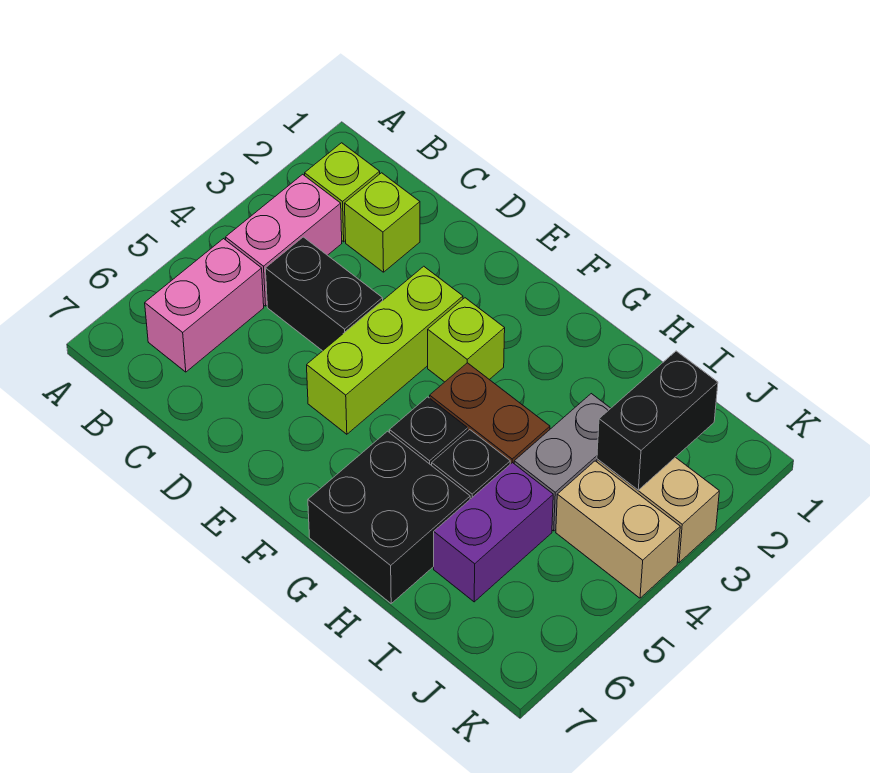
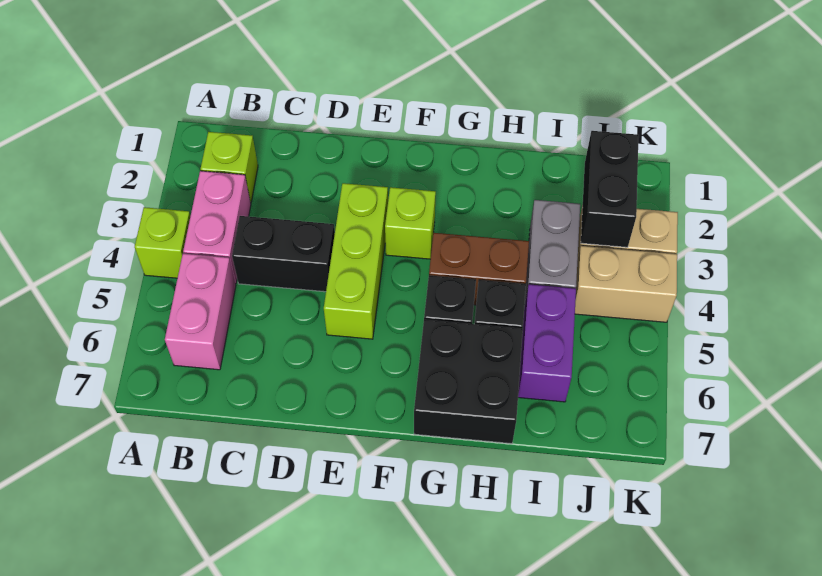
lime 1x1 brick [345,173,420,272] -> lime 1x1 brick moved to [135,207,190,278]

